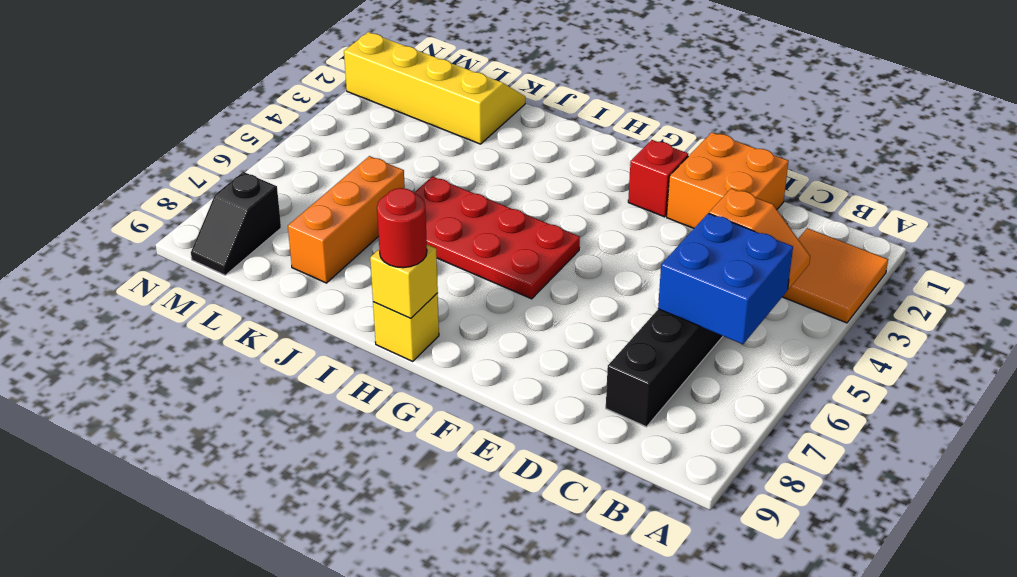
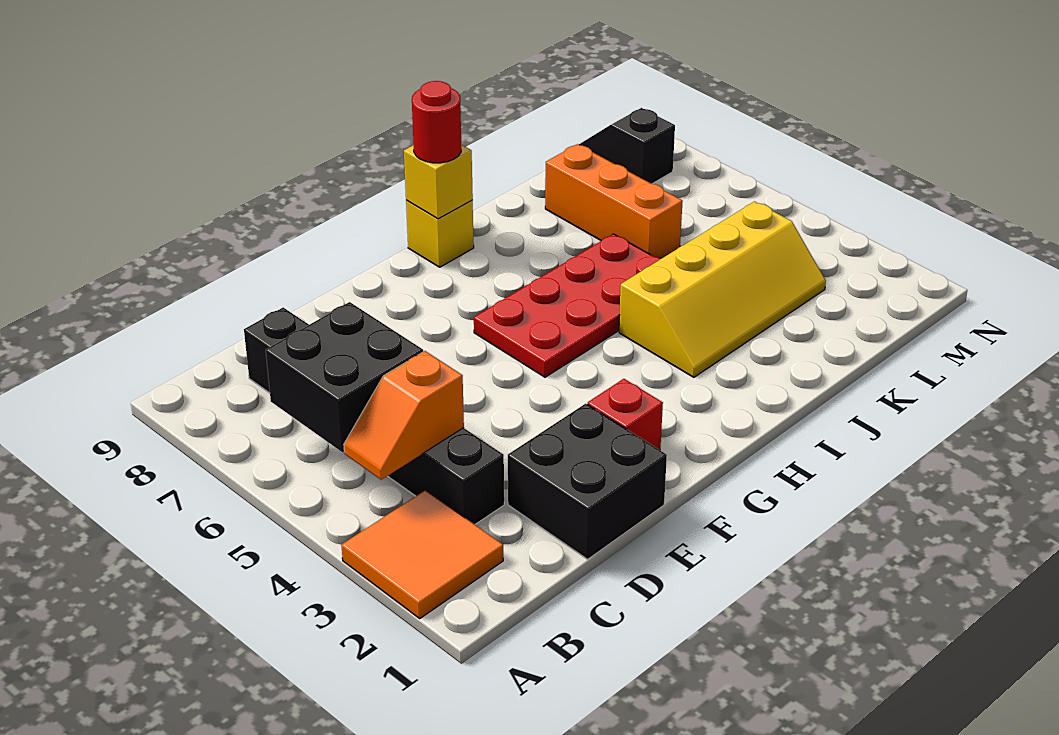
blue 2x2 brick [658,213,793,344] -> black 2x2 brick [266,302,423,452]
orange 2x2 brick [667,132,789,228] -> black 2x2 brick [508,404,667,559]
yellow 2x4 slope [344,32,525,144] -> yellow 2x4 slope moved to [619,202,826,377]

